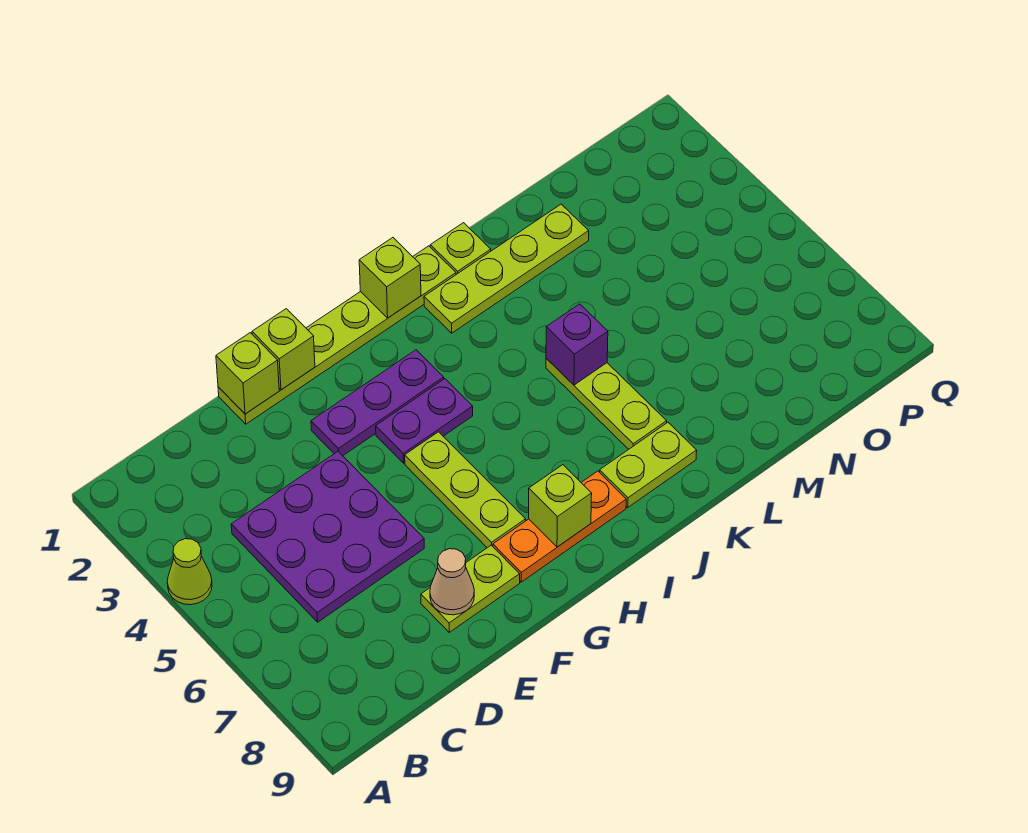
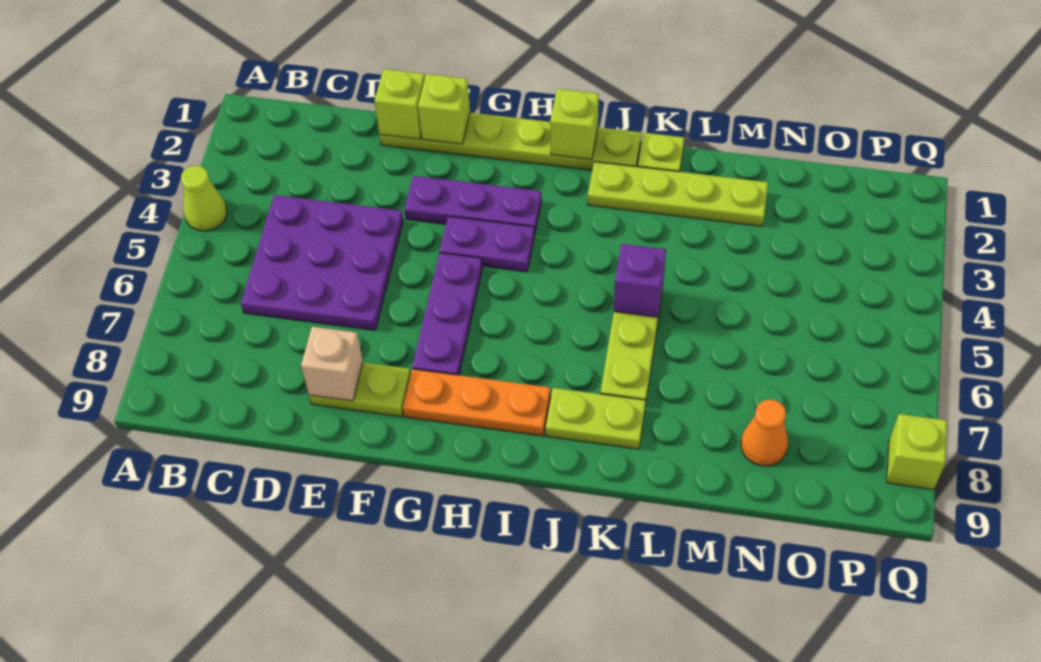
tan 1x1 cone [430,549,474,615] -> tan 1x1 brick [301,327,363,401]
lime 1x3 plate [405,432,526,548] -> purple 1x3 plate [412,253,482,375]
lime 1x1 brick [529,465,592,547] -> lime 1x1 brick moved to [887,414,947,489]
none -> orange 1x1 cone [741,399,788,466]

